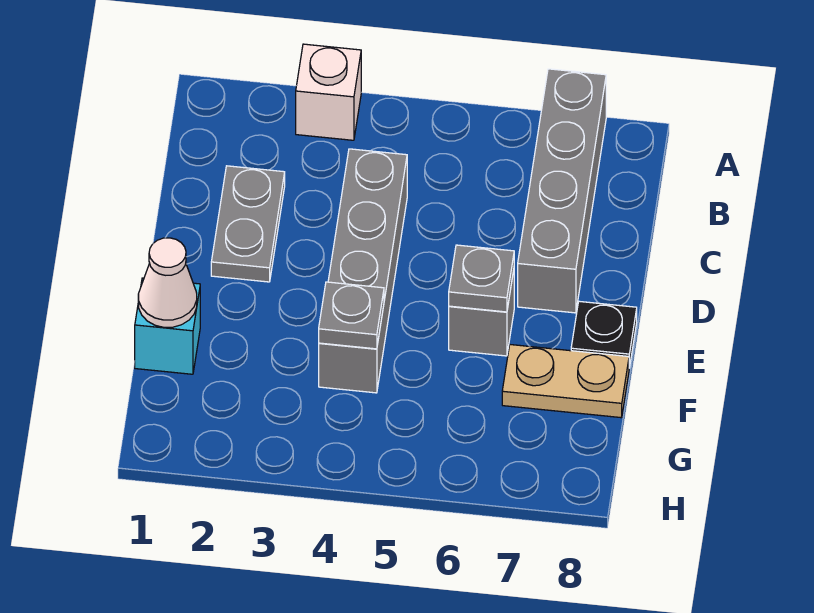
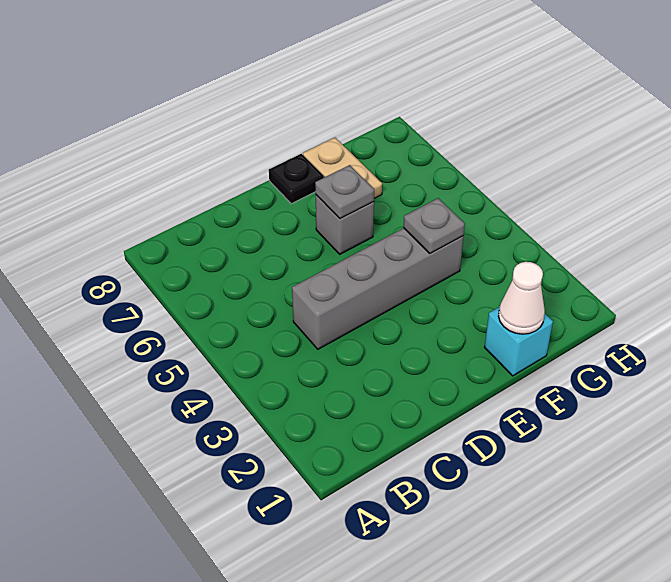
white 1x1 brick [296,44,361,140] -> none
grey 1x4 brick [518,69,606,313] -> none
grey 1x2 plate [211,166,285,282] -> none

